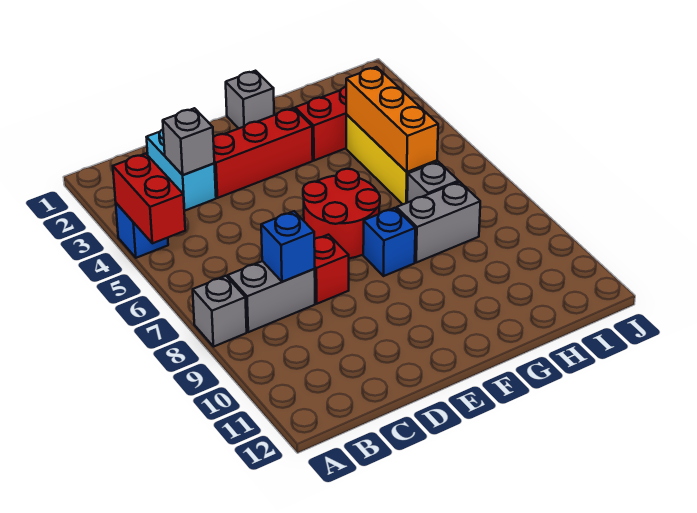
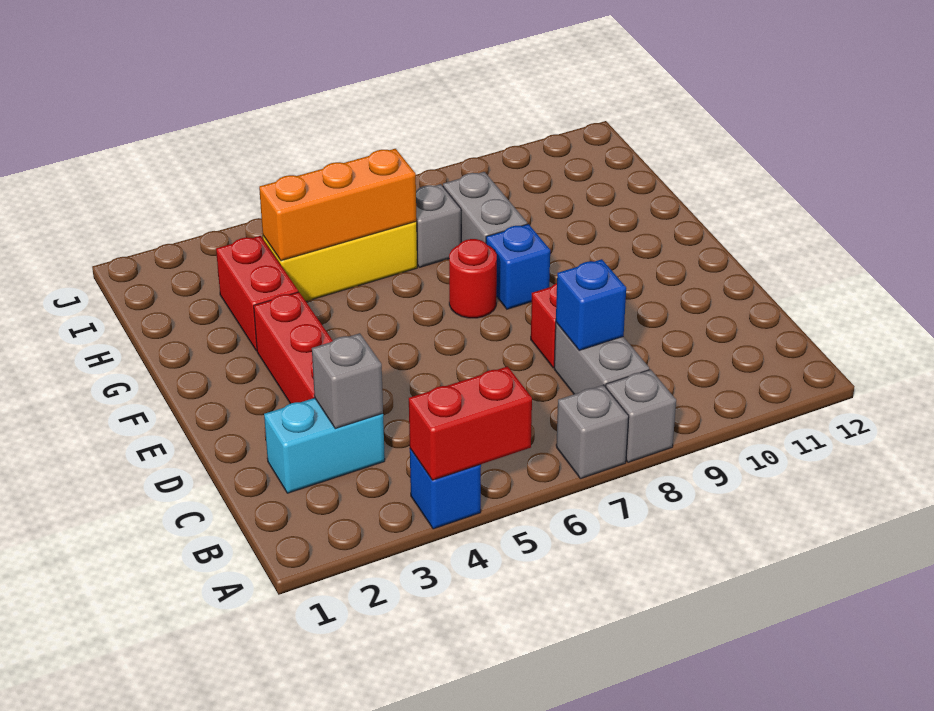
red 2x2 round brick [303,169,380,258] -> red 1x1 round brick [449,239,497,318]
grey 1x1 brick [226,71,274,128] -> grey 1x1 brick moved to [556,385,629,479]

